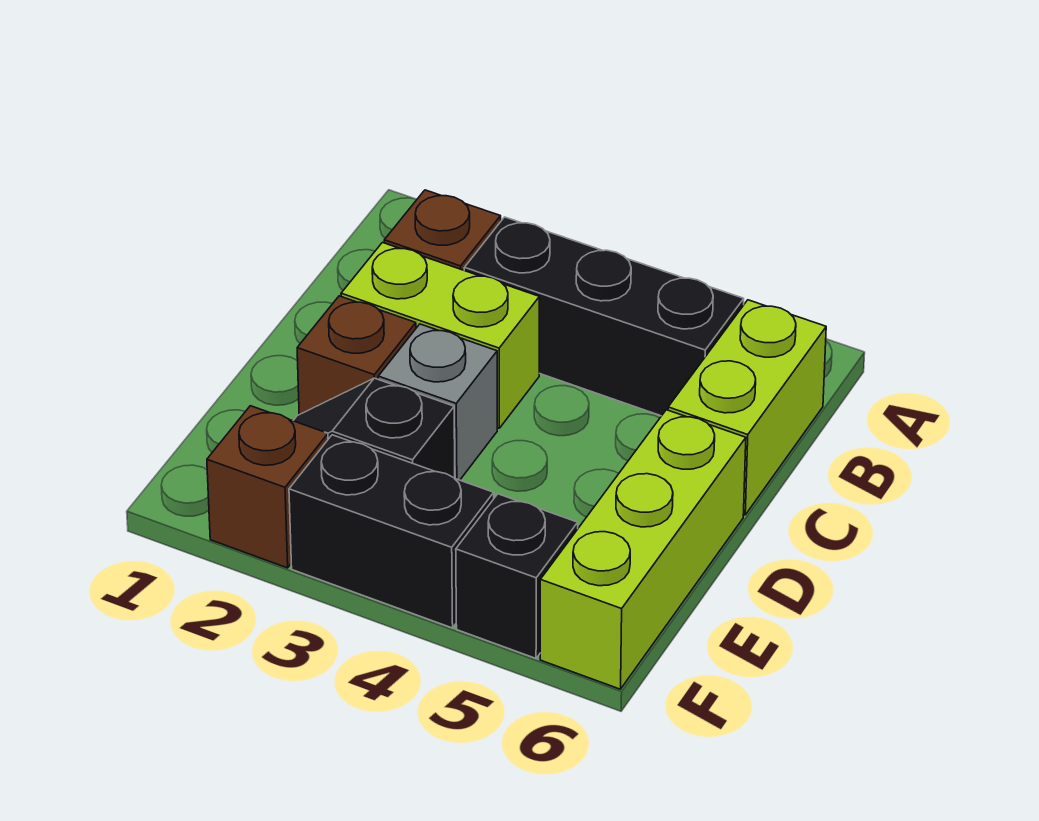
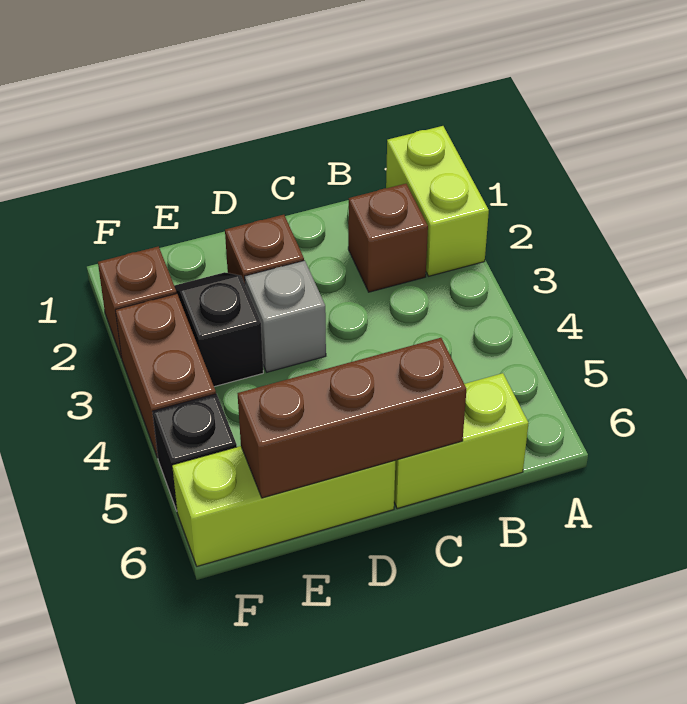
black 1x3 brick [464,217,744,416] -> none
lime 1x2 brick [341,243,539,428] -> lime 1x2 brick moved to [386,126,489,276]
none -> brown 1x3 brick [238,338,466,498]
black 1x2 brick [289,435,494,628] -> brown 1x2 brick [115,294,216,458]

